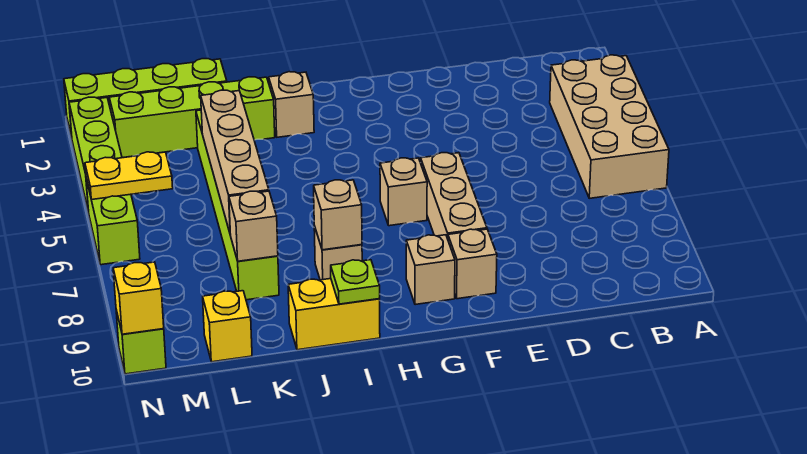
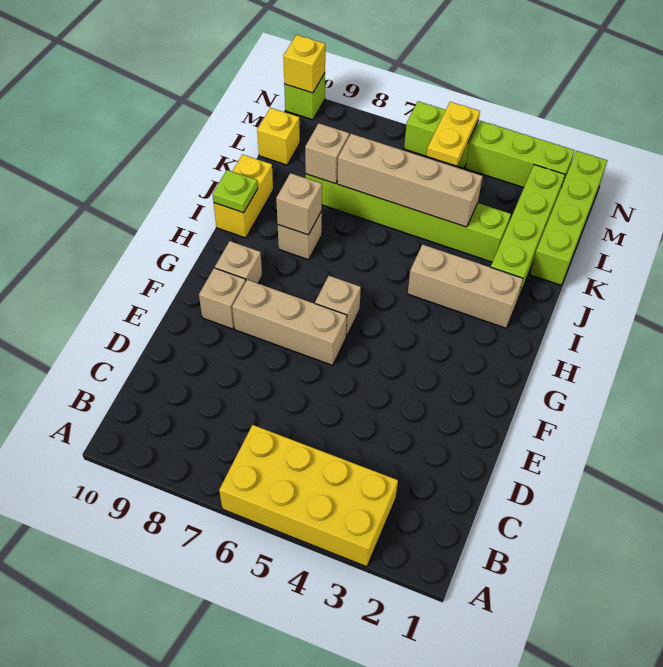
tan 2x4 brick [550,55,669,198] -> yellow 2x4 brick [219,425,398,567]
tan 1x1 brick [269,72,314,137] -> tan 1x3 brick [408,245,523,328]

